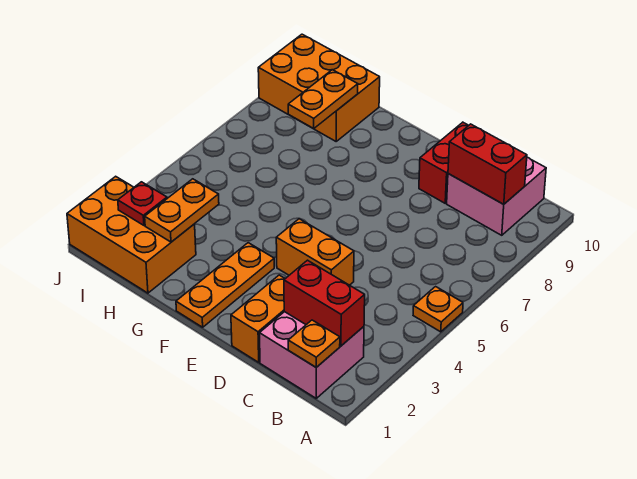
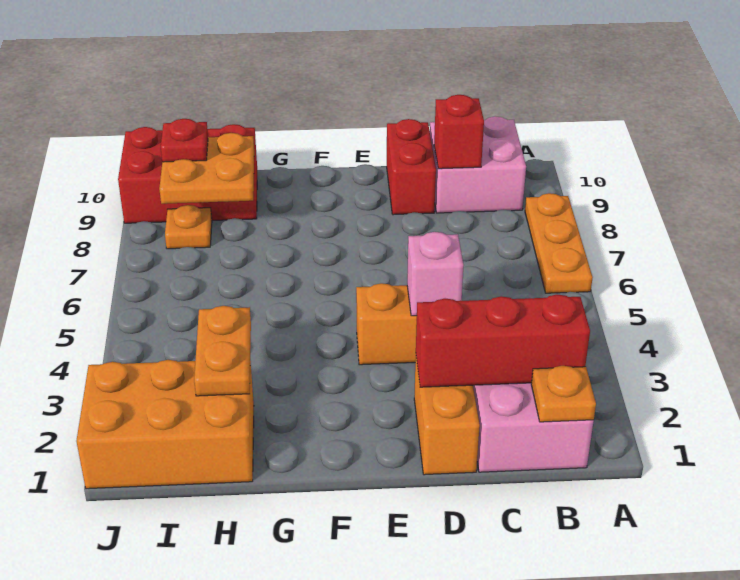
orange 1x1 plate [413,287,463,332] -> orange 1x1 plate moved to [165,205,212,249]
red 1x2 brick [284,260,365,346] -> red 1x3 brick [416,295,590,387]
red 1x2 brick [448,124,527,204] -> red 1x1 brick [434,95,484,169]
none -> pink 1x1 brick [407,232,464,316]
orange 1x3 plate [176,243,274,327] -> orange 1x3 plate moved to [525,193,593,293]
orange 1x2 plate [288,70,358,129] -> orange 2x2 plate [159,133,254,204]
orange 2x3 brick [258,34,380,141] -> red 2x3 brick [118,124,257,223]
red 1x1 plate [118,182,167,225] -> red 1x1 plate moved to [161,119,208,162]

